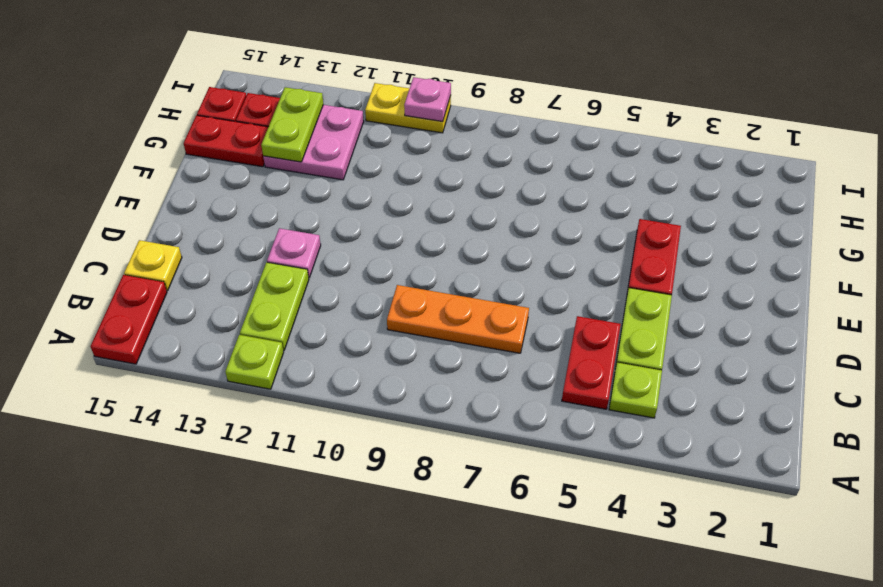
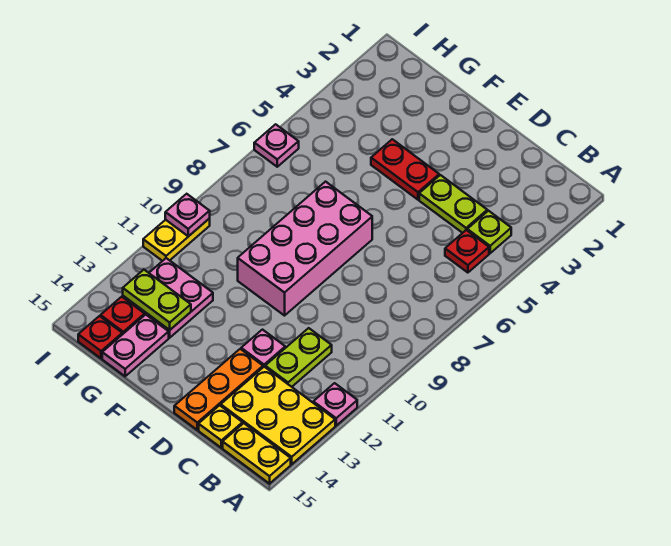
lime 1x1 plate [225,335,284,389] -> pink 1x1 plate [313,383,357,426]
none -> yellow 2x3 plate [221,367,335,464]
red 1x2 plate [91,275,167,364] -> yellow 1x2 plate [223,423,291,484]
red 1x2 plate [562,316,621,409] -> red 1x1 plate [445,230,489,273]
lime 1x2 plate [240,262,309,351] -> lime 1x2 plate turned to [265,328,332,387]
orange 1x3 plate [387,285,529,353] -> orange 1x3 plate moved to [174,349,263,430]
none -> pink 2x4 brick [238,182,372,316]
red 1x2 plate [184,115,268,167] -> pink 1x2 plate [102,315,169,376]
none -> pink 1x1 plate [254,124,299,167]

